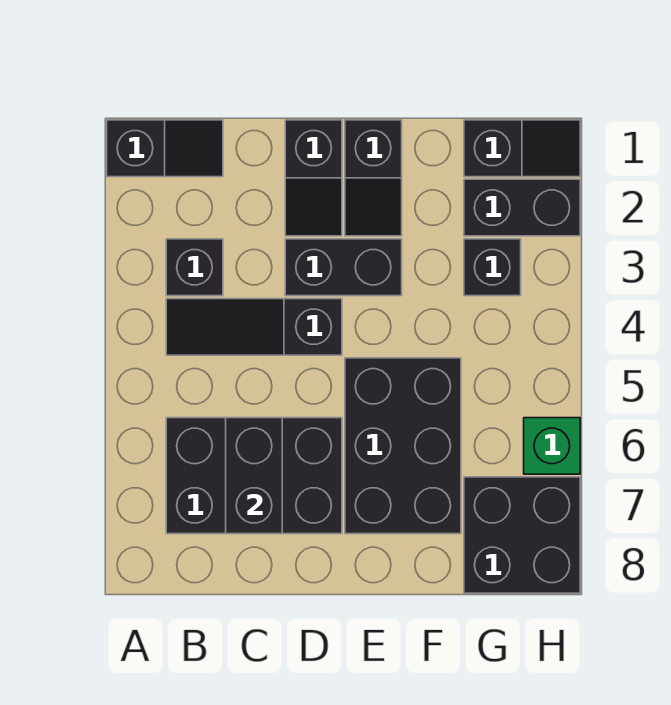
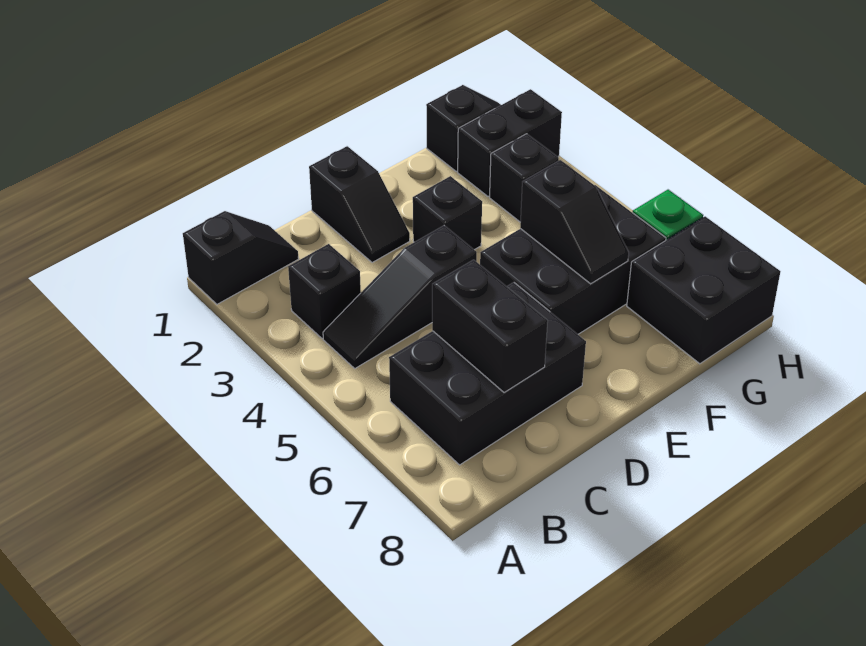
black 1x2 brick [285,239,402,296] -> black 1x1 brick [413,176,482,250]
black 1x2 slope [345,120,402,236] -> black 1x2 slope moved to [520,160,629,284]
black 2x3 brick [345,358,461,534] -> black 2x3 brick turned to [480,185,666,334]

